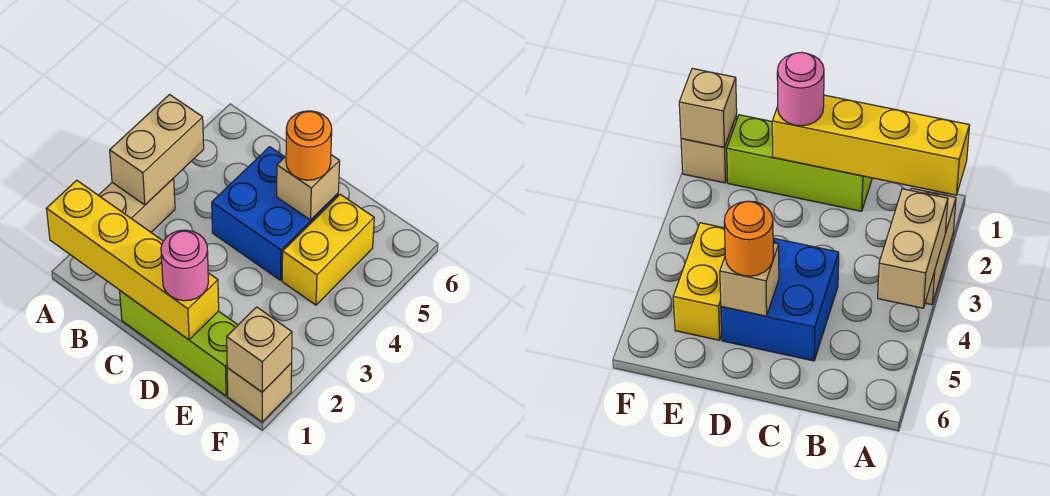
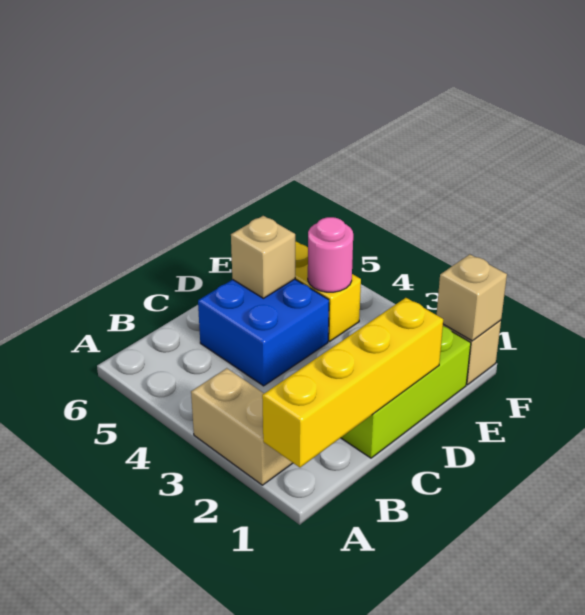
tan 1x2 brick [110,95,204,205] -> none
pink 1x1 round brick [161,230,208,301] -> pink 1x1 round brick moved to [308,217,353,292]
orange 1x1 round brick [286,111,332,180] -> none

